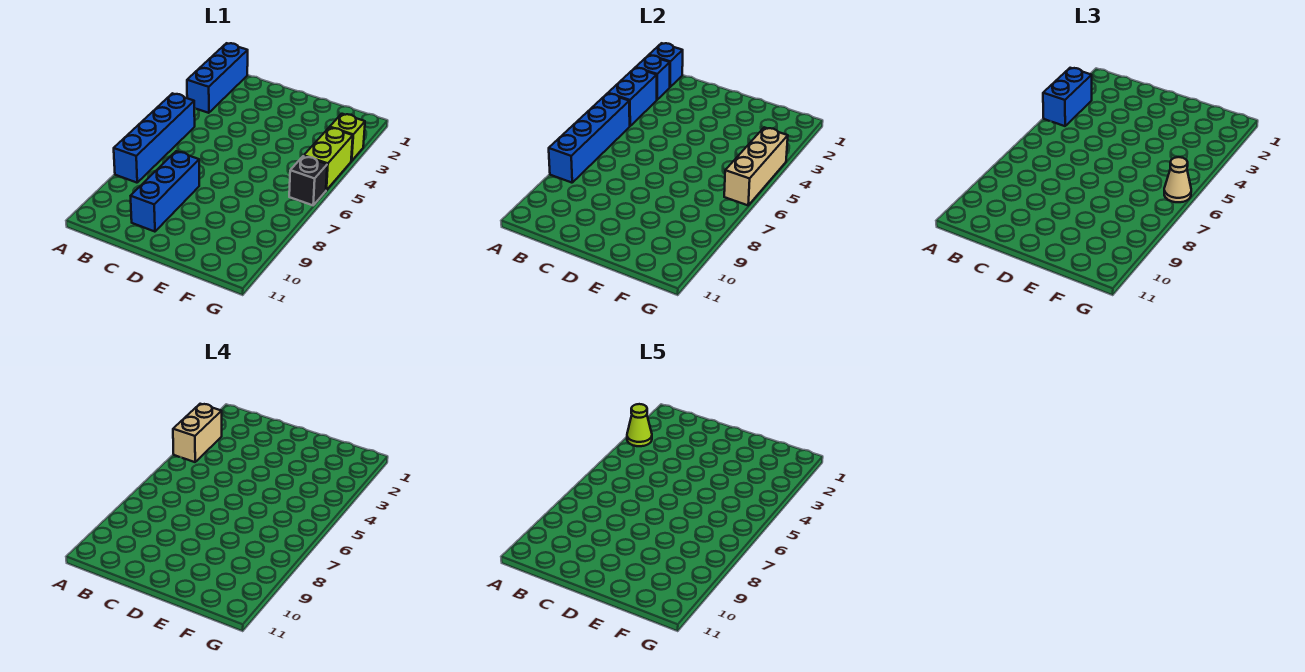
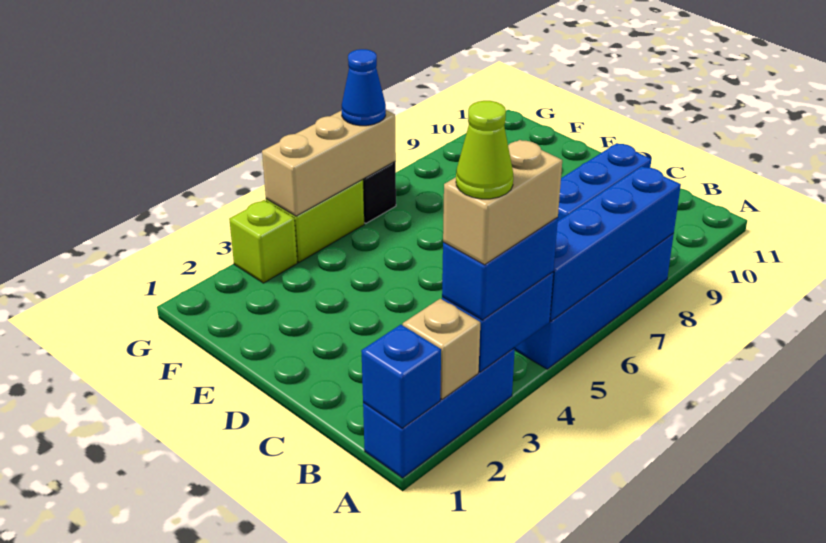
blue 1x1 brick [636,55,670,100] -> tan 1x1 brick [403,299,480,400]
tan 1x1 cone [1164,157,1191,202] -> blue 1x1 cone [342,49,386,126]

